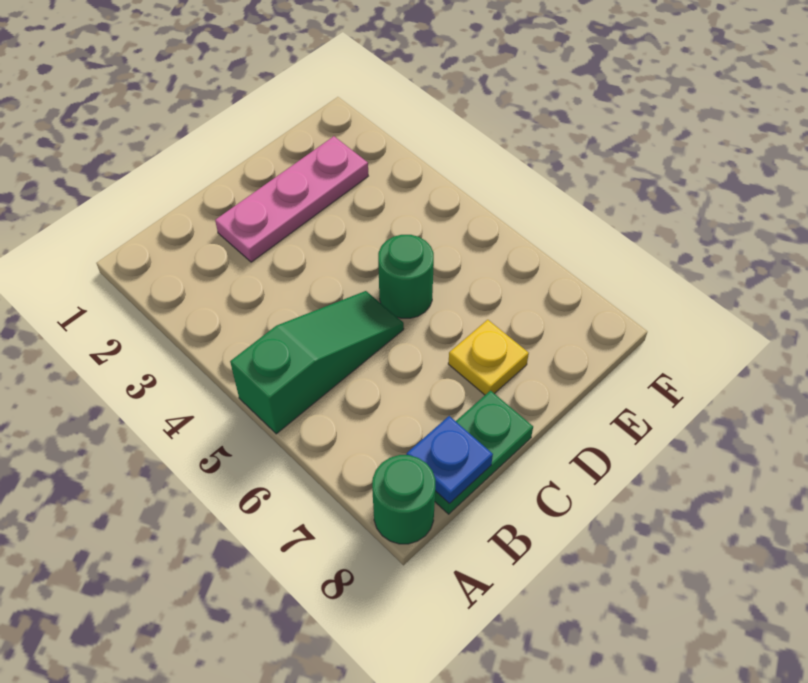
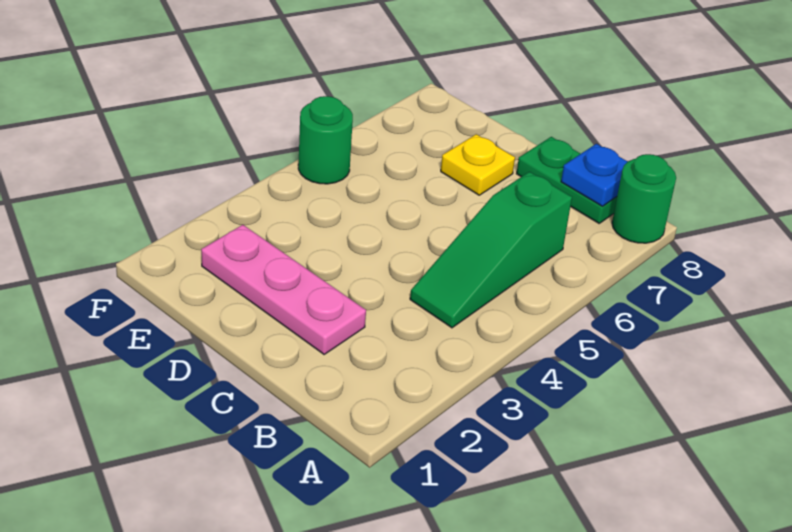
green 1x3 slope [230,291,404,434] -> green 1x3 slope turned to [410,172,572,328]
green 1x1 round brick [378,235,434,318] -> green 1x1 round brick moved to [298,96,353,184]

